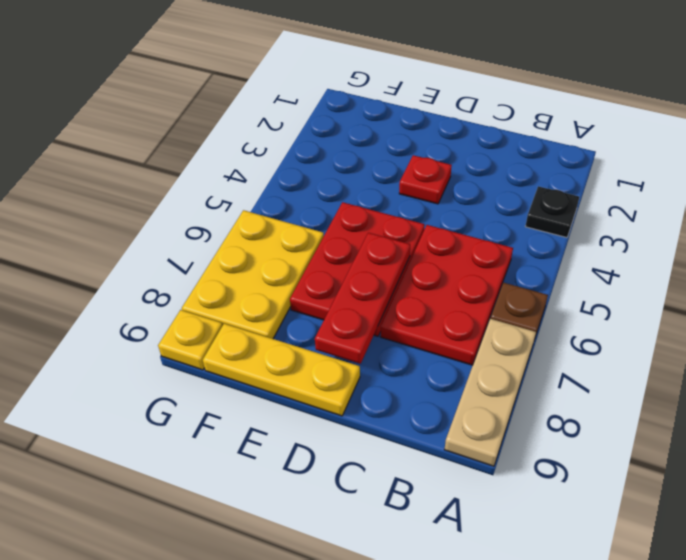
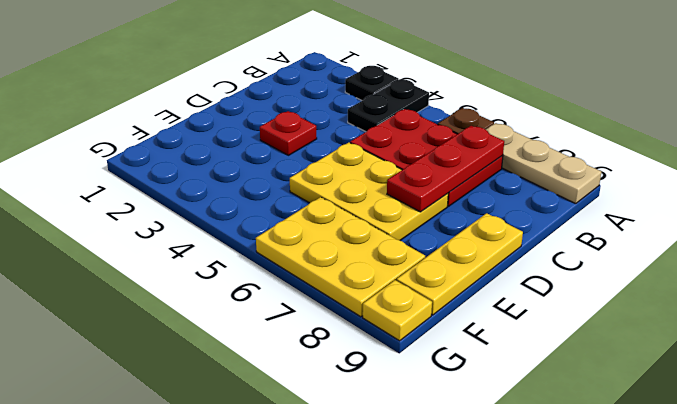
none -> black 1x2 plate [348,79,429,132]
red 2x3 plate [290,202,425,336] -> yellow 2x3 plate [290,142,448,240]
red 1x3 plate [315,233,410,364] -> red 1x3 plate turned to [387,126,504,212]

